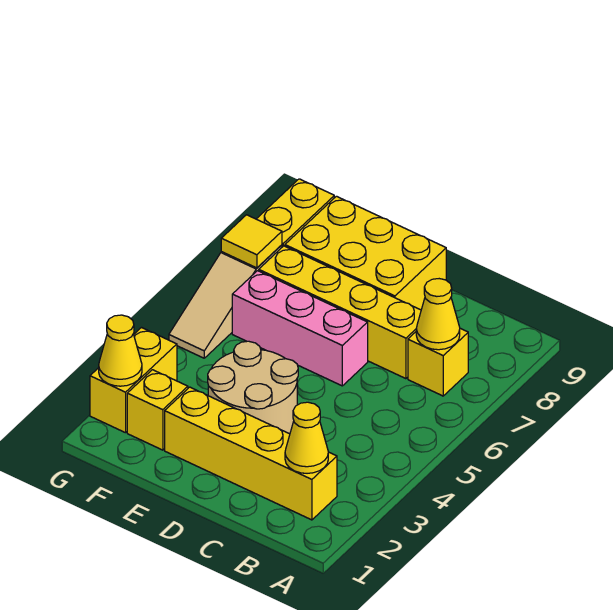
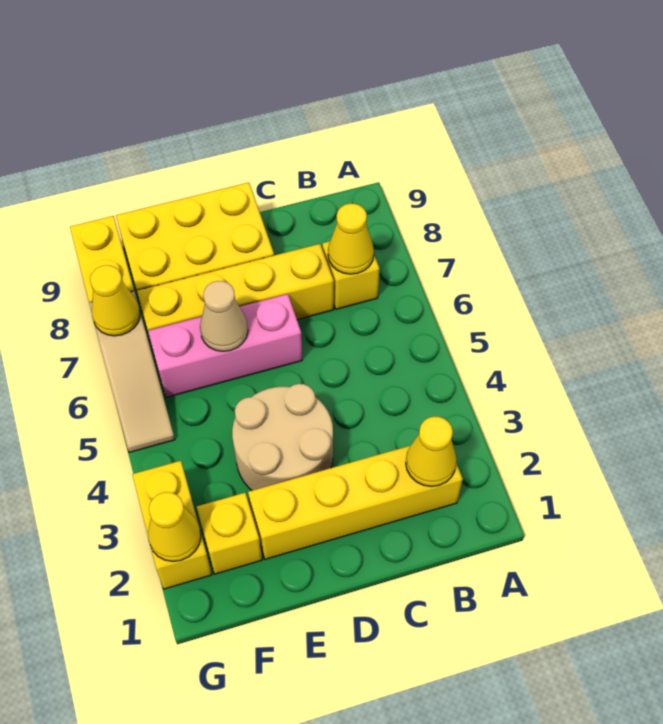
none -> tan 1x1 cone [200,281,248,351]
yellow 1x1 tile [221,215,282,268] -> yellow 1x1 cone [90,265,140,336]

